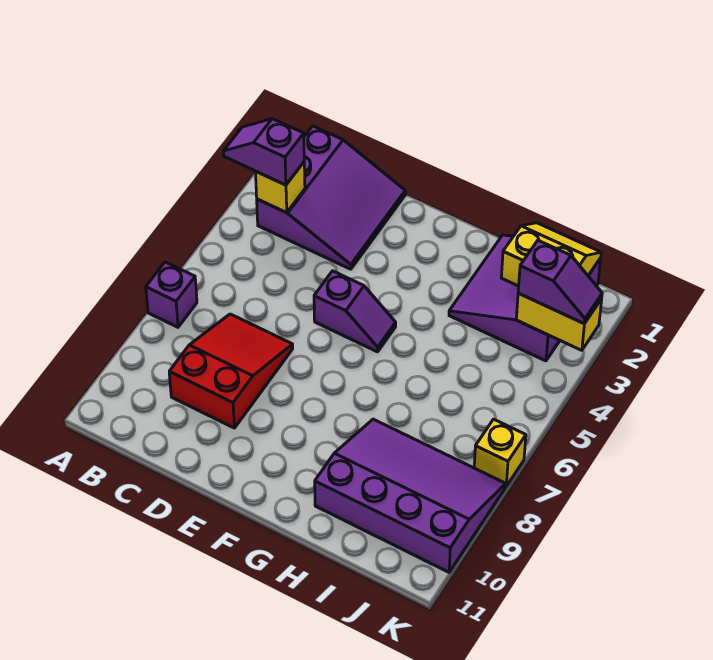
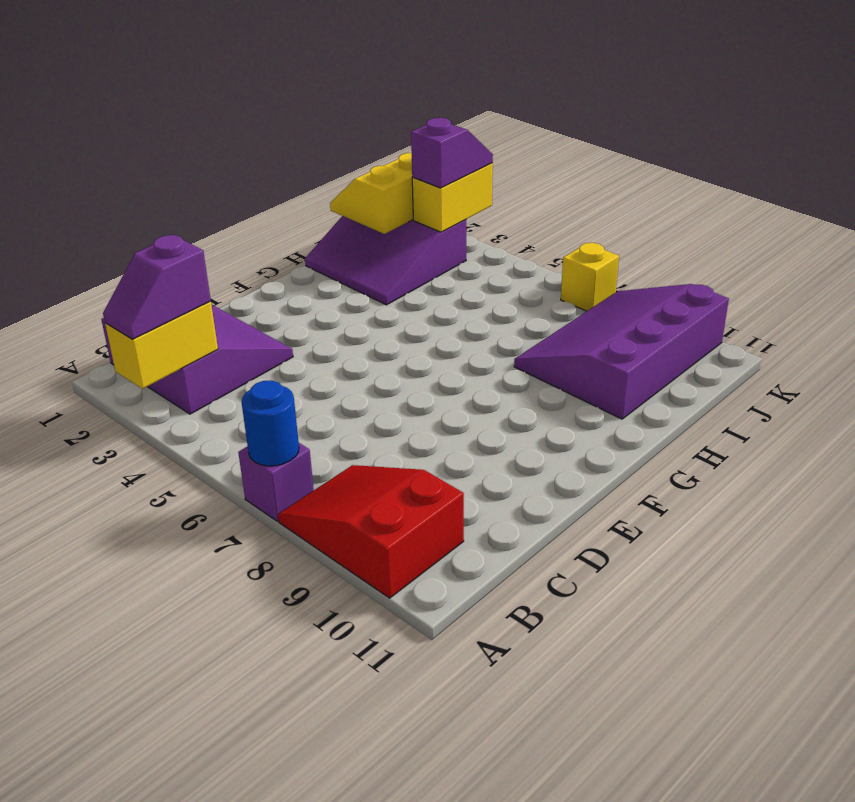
none -> blue 1x1 round brick [242,380,299,466]
yellow 1x1 brick [256,162,305,213] -> yellow 1x2 brick [105,301,218,389]
red 2x3 slope [169,314,293,428] -> red 2x3 slope moved to [278,465,464,598]
purple 1x2 slope [314,271,396,352] -> none

